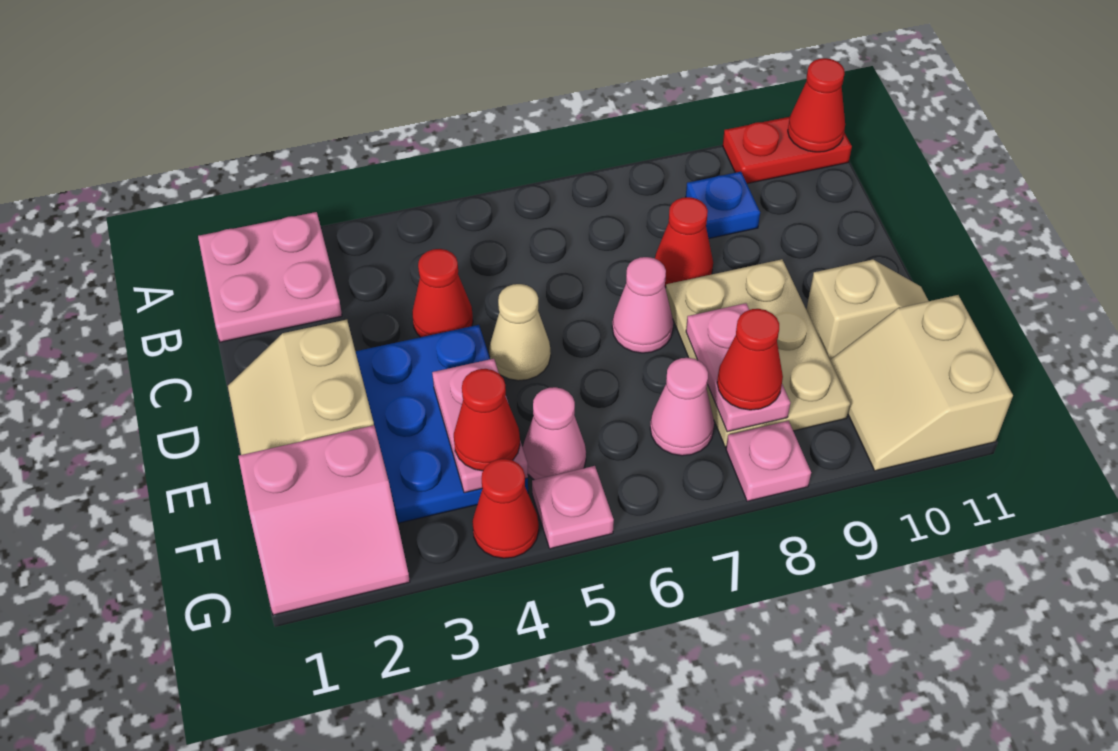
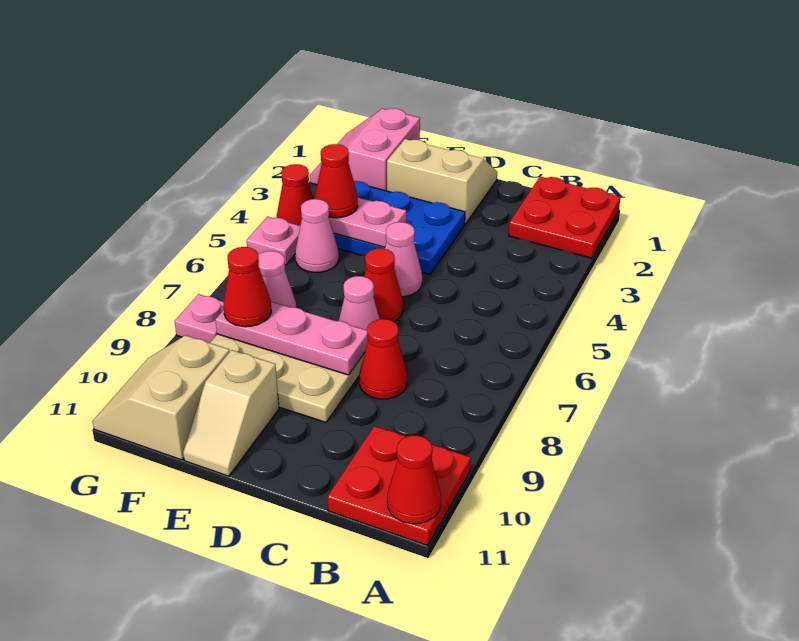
pink 2x2 plate [198,212,342,342] -> red 2x2 plate [509,177,620,258]
red 1x2 plate [723,117,852,184] -> red 2x2 plate [328,426,471,546]
blue 1x1 plate [686,172,760,239] -> none
red 1x1 cone [412,249,473,337] -> red 1x1 cone moved to [364,248,403,322]
tan 1x1 cone [489,284,551,381] -> pink 1x1 cone [385,222,422,297]
pink 1x2 plate [686,303,790,432] -> pink 1x3 plate [215,302,368,375]
tan 2x2 slope [830,295,1013,471] -> tan 2x2 slope turned to [92,335,229,460]

